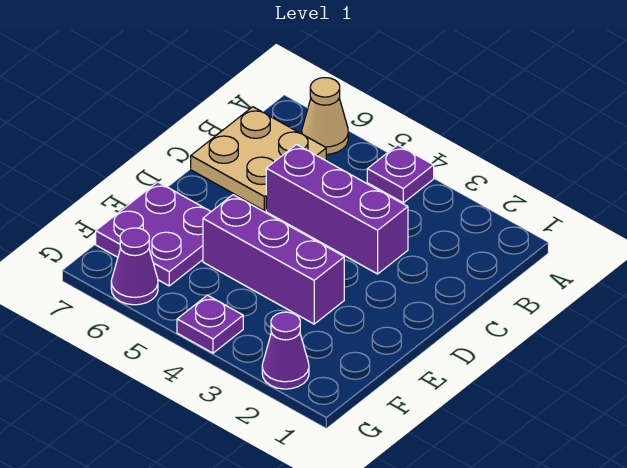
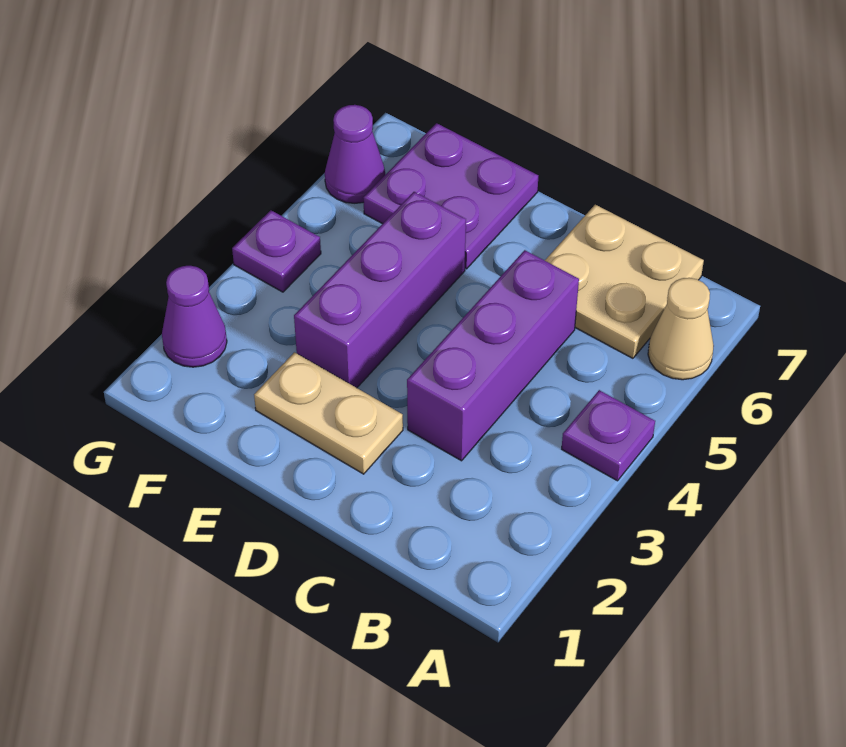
none -> tan 1x2 plate [254,352,403,474]

